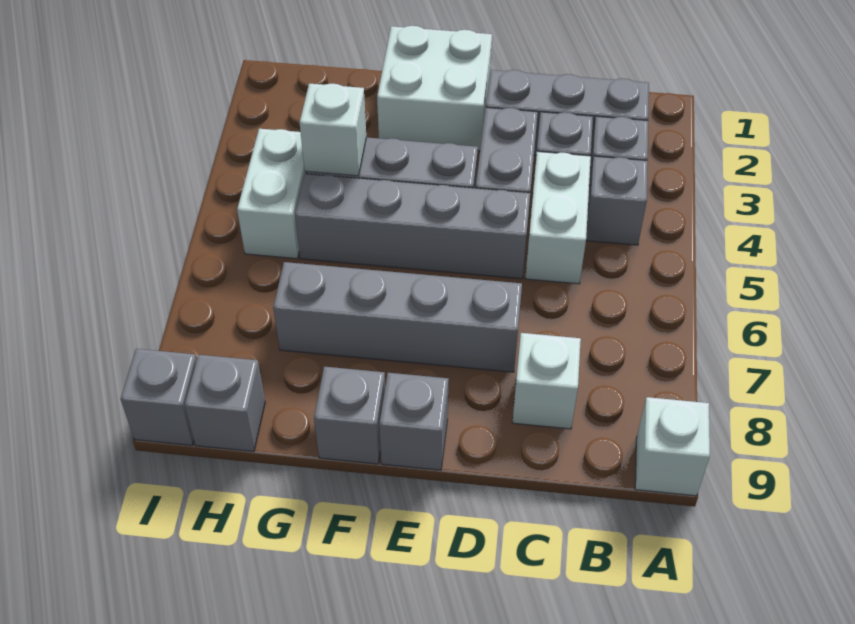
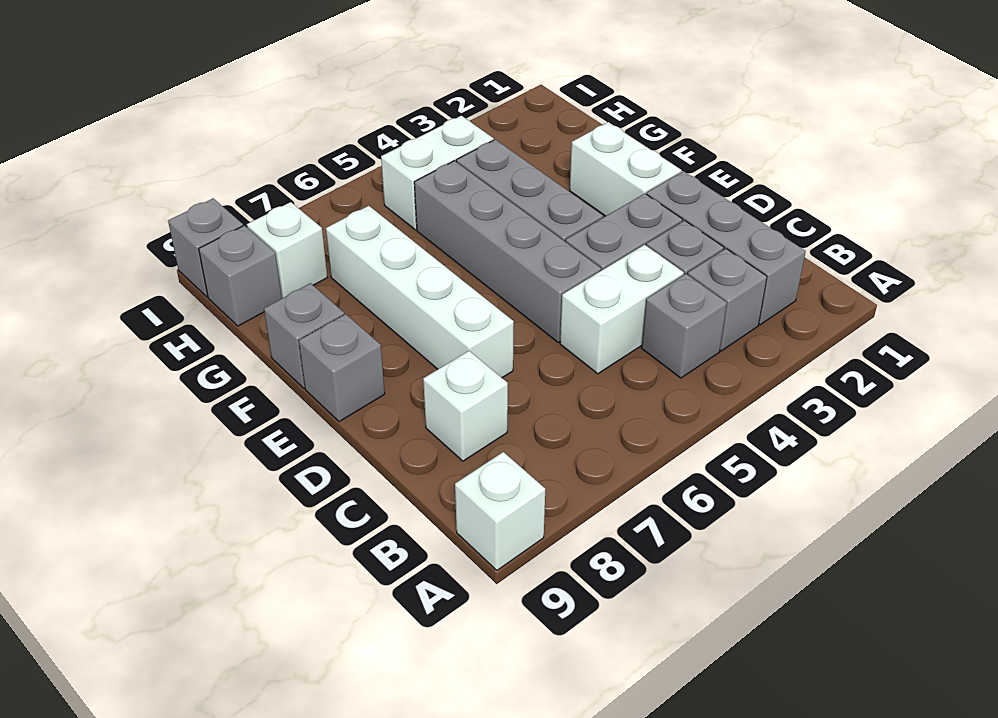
grey 1x4 brick [273,262,522,372] -> white 1x4 brick [326,206,514,378]
white 2x2 brick [377,26,492,151] -> white 1x2 brick [570,122,681,216]
white 1x1 brick [300,83,366,176] -> white 1x1 brick moved to [247,202,327,298]

